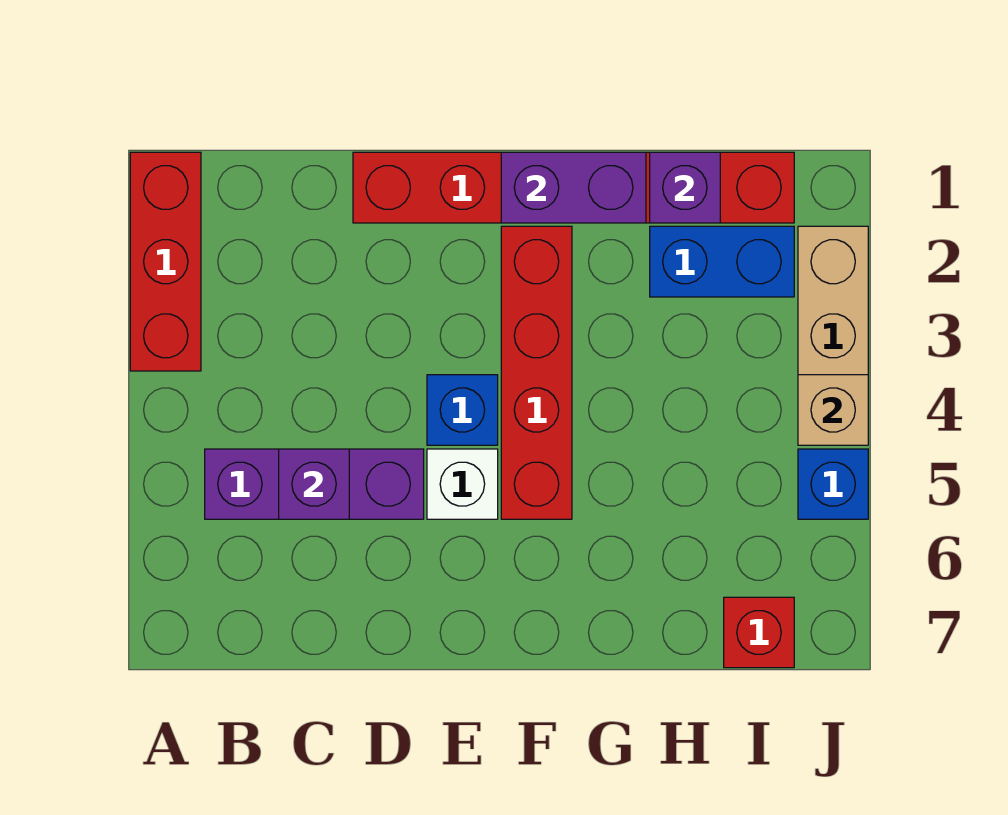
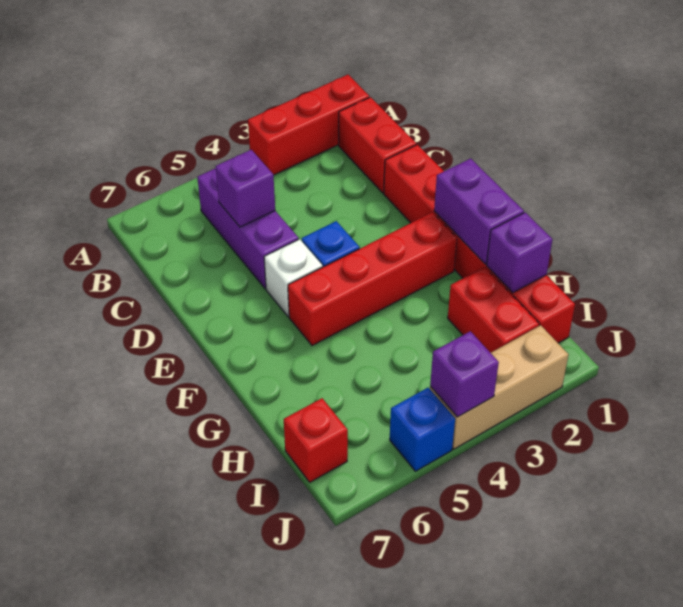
none -> red 1x2 brick [339,97,416,193]
blue 1x2 brick [650,226,794,297] -> red 1x2 brick [448,267,539,353]
tan 1x1 brick [798,375,868,445] -> purple 1x1 brick [430,331,499,417]

